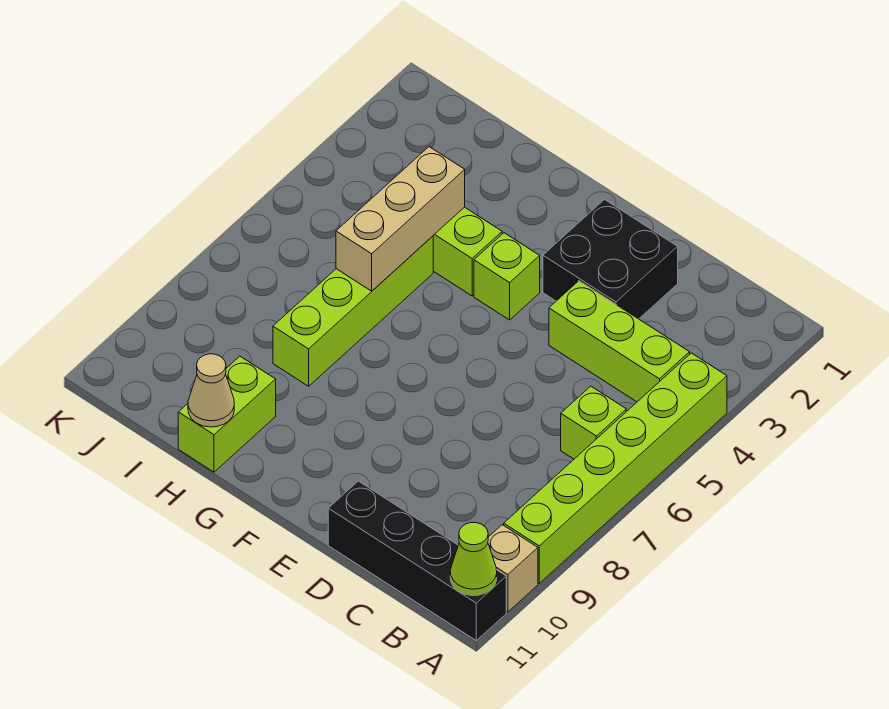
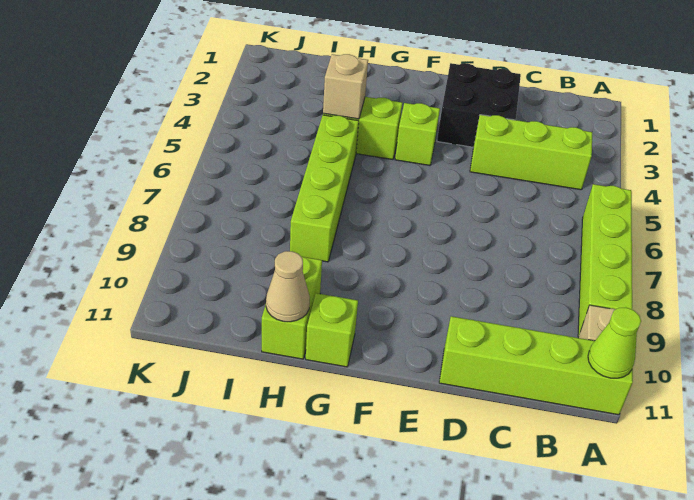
lime 1x6 brick [504,353,727,583] -> lime 1x4 brick [578,184,632,337]
black 1x4 brick [328,481,506,640] -> lime 1x4 brick [439,316,633,415]
lime 1x1 brick [561,386,626,459] -> lime 1x1 brick moved to [306,293,358,367]
tan 1x3 brick [336,147,465,291] -> tan 1x1 brick [323,54,368,119]

